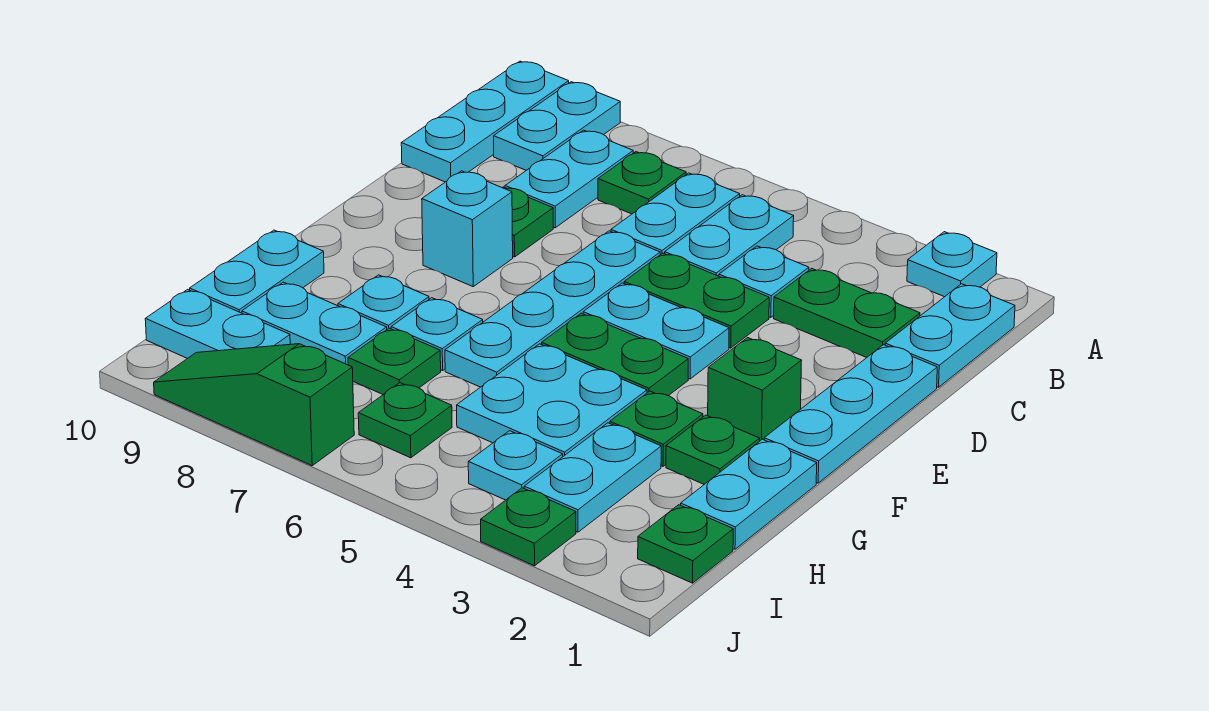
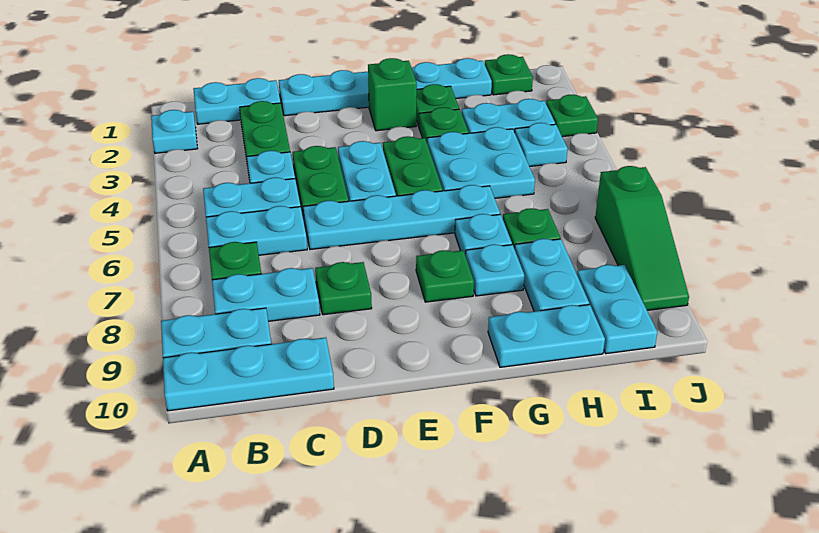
cyan 1x1 brick [422,171,513,287] -> none
green 1x1 plate [358,383,452,458] -> green 1x1 plate moved to [416,250,474,302]

